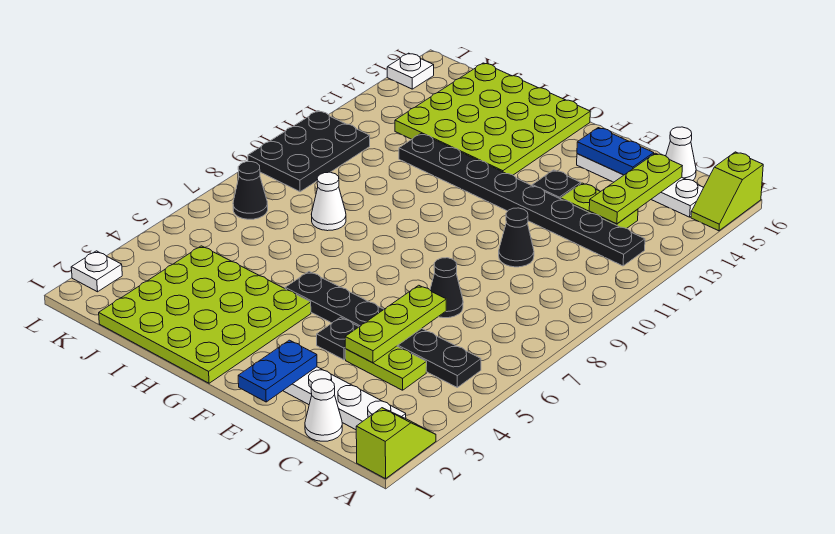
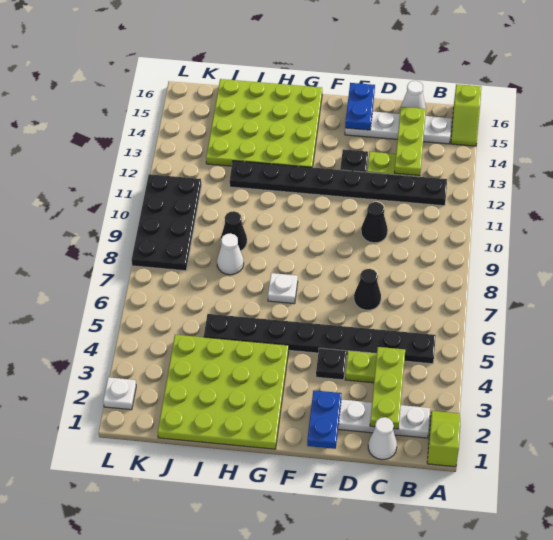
black 1x6 plate [285,272,481,387] -> black 1x8 plate [204,314,436,364]
lime 1x3 plate [345,285,446,363] -> lime 1x3 plate moved to [370,347,405,429]
blue 1x2 plate [577,128,654,175] -> blue 1x2 plate turned to [345,83,375,130]
black 1x1 cone [233,162,268,219] -> black 1x1 cone moved to [221,211,247,251]
black 2x3 plate [248,111,370,192] -> black 2x4 plate [132,174,201,271]
white 1x1 plate [387,53,434,89] -> white 1x1 plate moved to [268,273,298,304]

